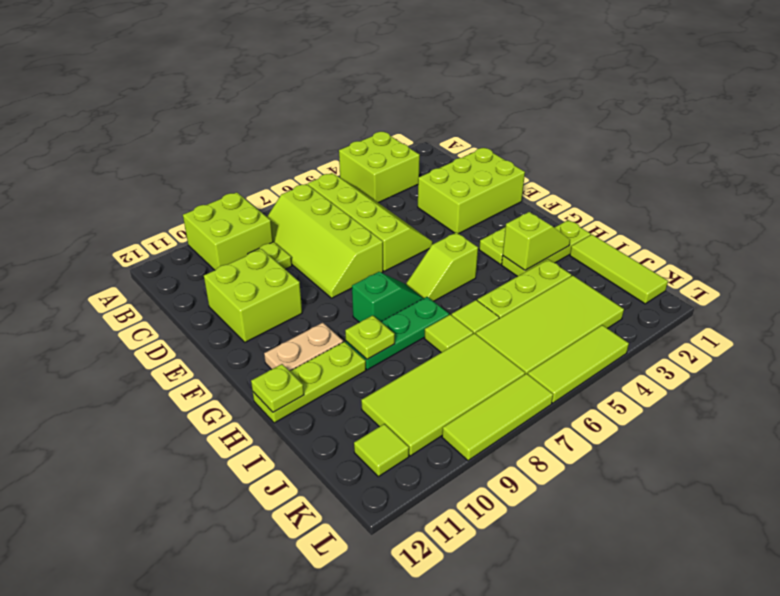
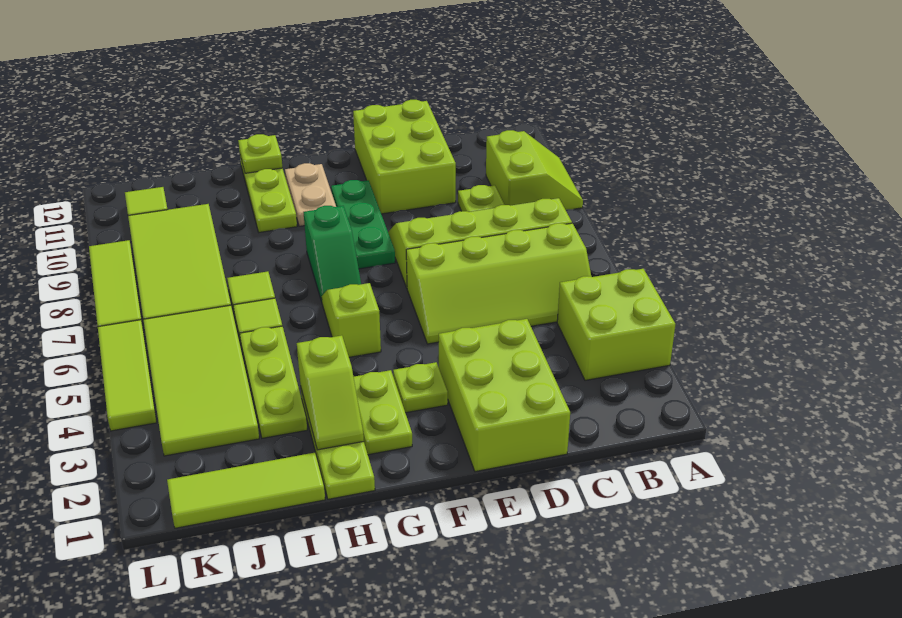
lime 2x2 brick [183,192,273,270] -> lime 2x2 slope [486,130,583,210]
lime 2x2 brick [204,249,302,342] -> lime 2x3 brick [353,100,456,214]
green 1x3 plate [346,297,449,370] -> green 1x3 plate moved to [331,180,395,269]
lime 1x1 plate [345,315,395,359] -> lime 1x1 plate moved to [393,362,448,413]

